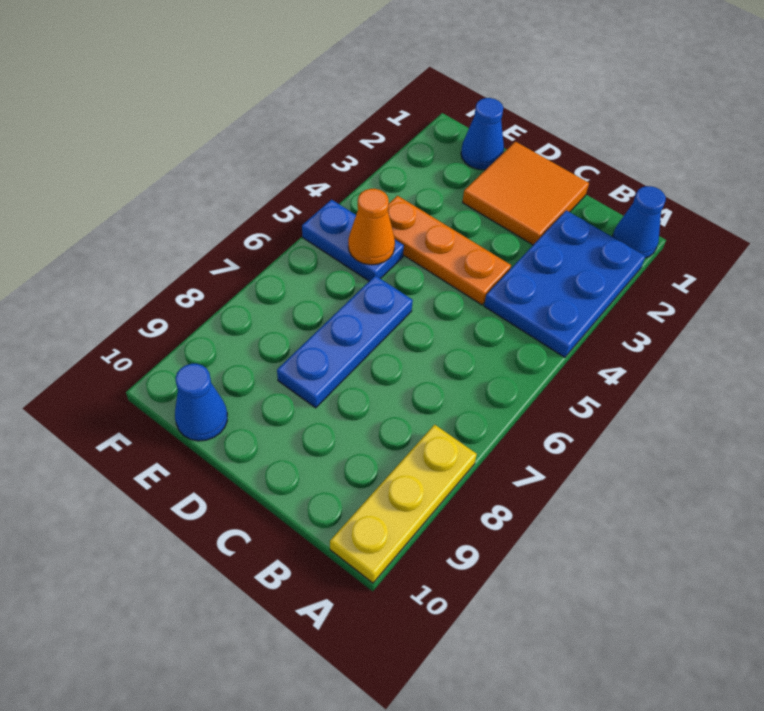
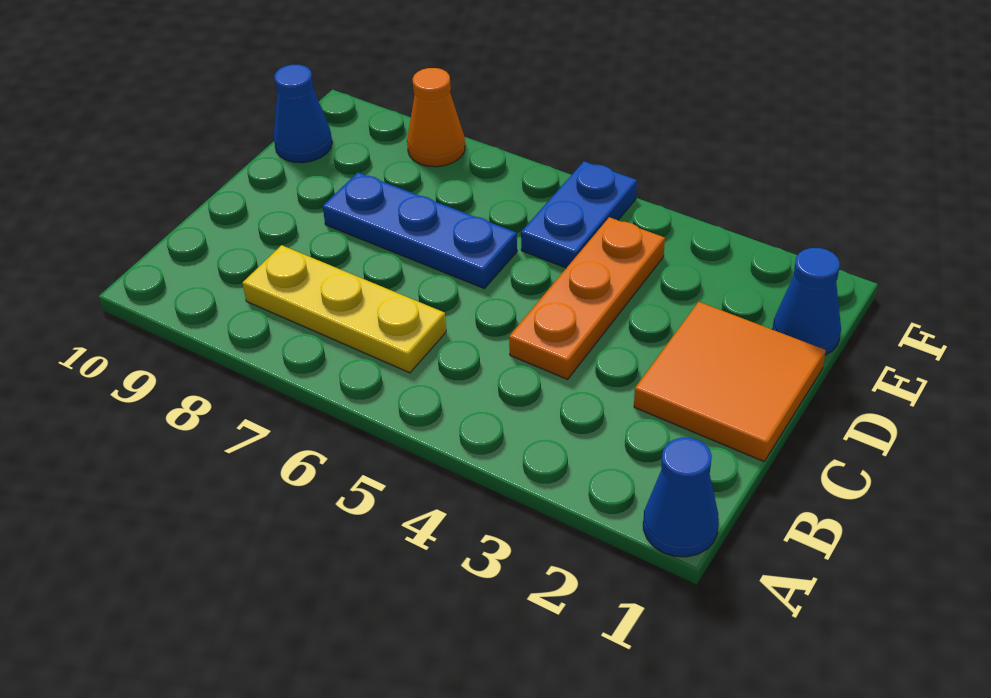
blue 2x3 plate [484,210,645,357] -> none
yellow 1x3 plate [330,425,477,583] -> yellow 1x3 plate moved to [243,245,446,373]
orange 1x1 cone [348,189,395,265] -> orange 1x1 cone moved to [407,68,465,167]

